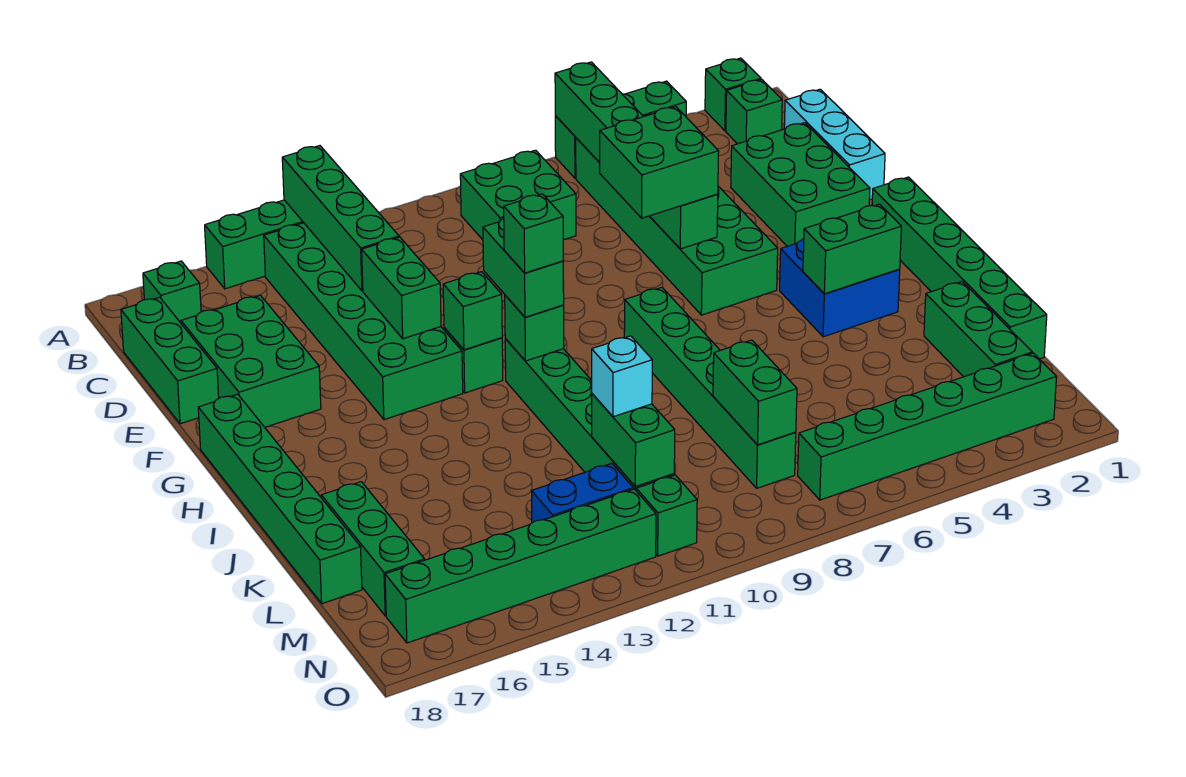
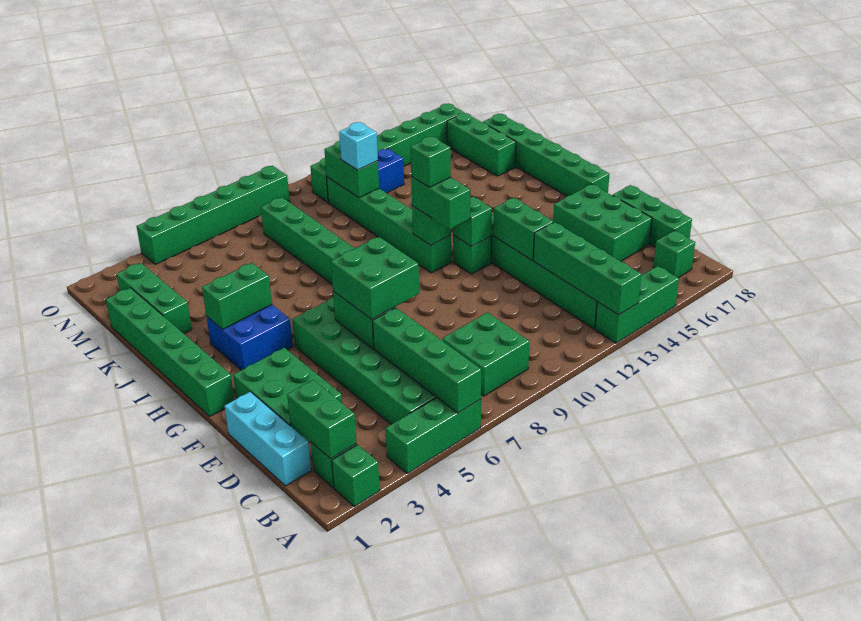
green 1x2 brick [713,340,797,445] -> green 1x2 brick moved to [287,380,356,459]
green 1x6 brick [798,353,1057,500] -> green 1x6 brick moved to [136,166,290,264]

